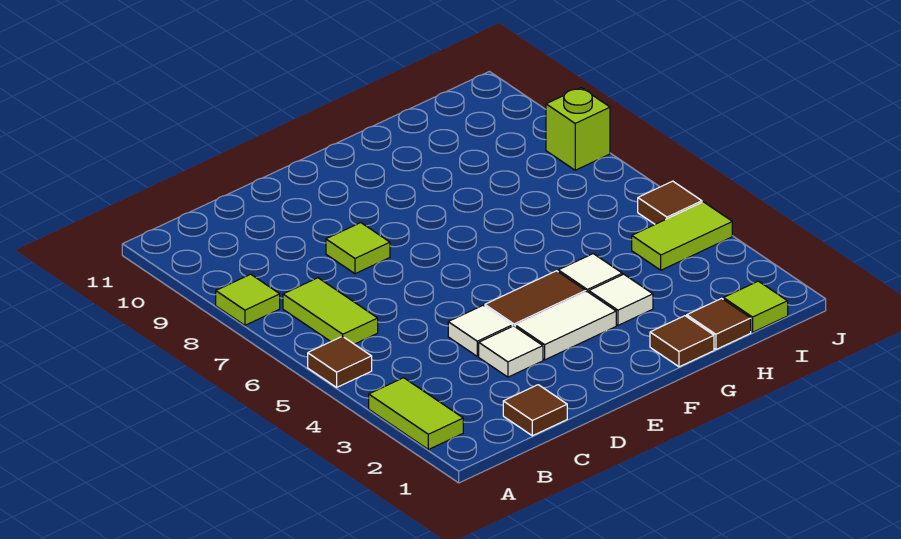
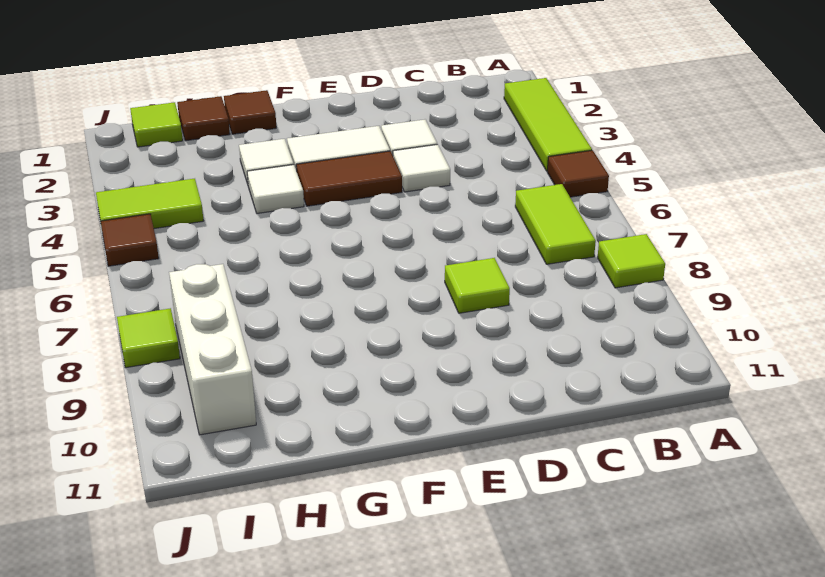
lime 1x2 tile [369,378,463,450] -> lime 1x3 tile [504,78,592,171]
brown 1x1 tile [503,385,567,436] -> none
none -> white 1x3 brick [169,264,256,435]
lime 1x1 brick [546,88,610,170] -> lime 1x1 tile [117,308,180,368]

